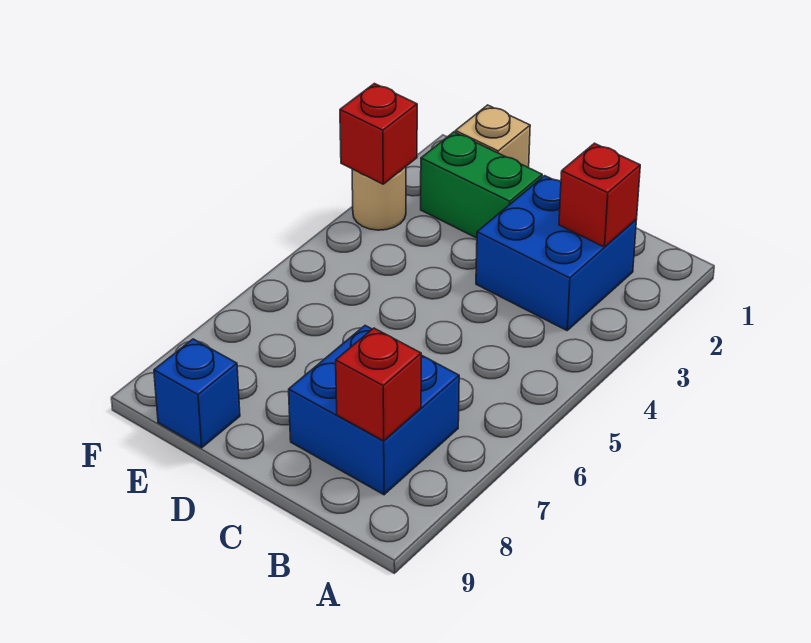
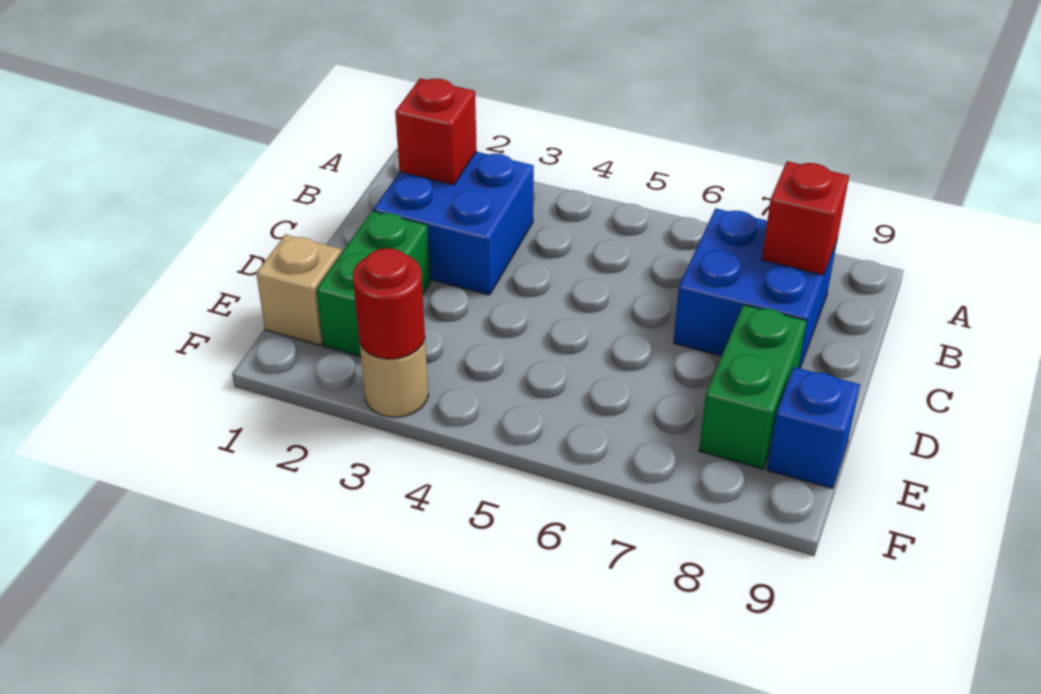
none -> green 1x2 brick [699,305,807,469]
red 1x1 brick [340,84,417,184] -> red 1x1 round brick [353,248,425,359]

